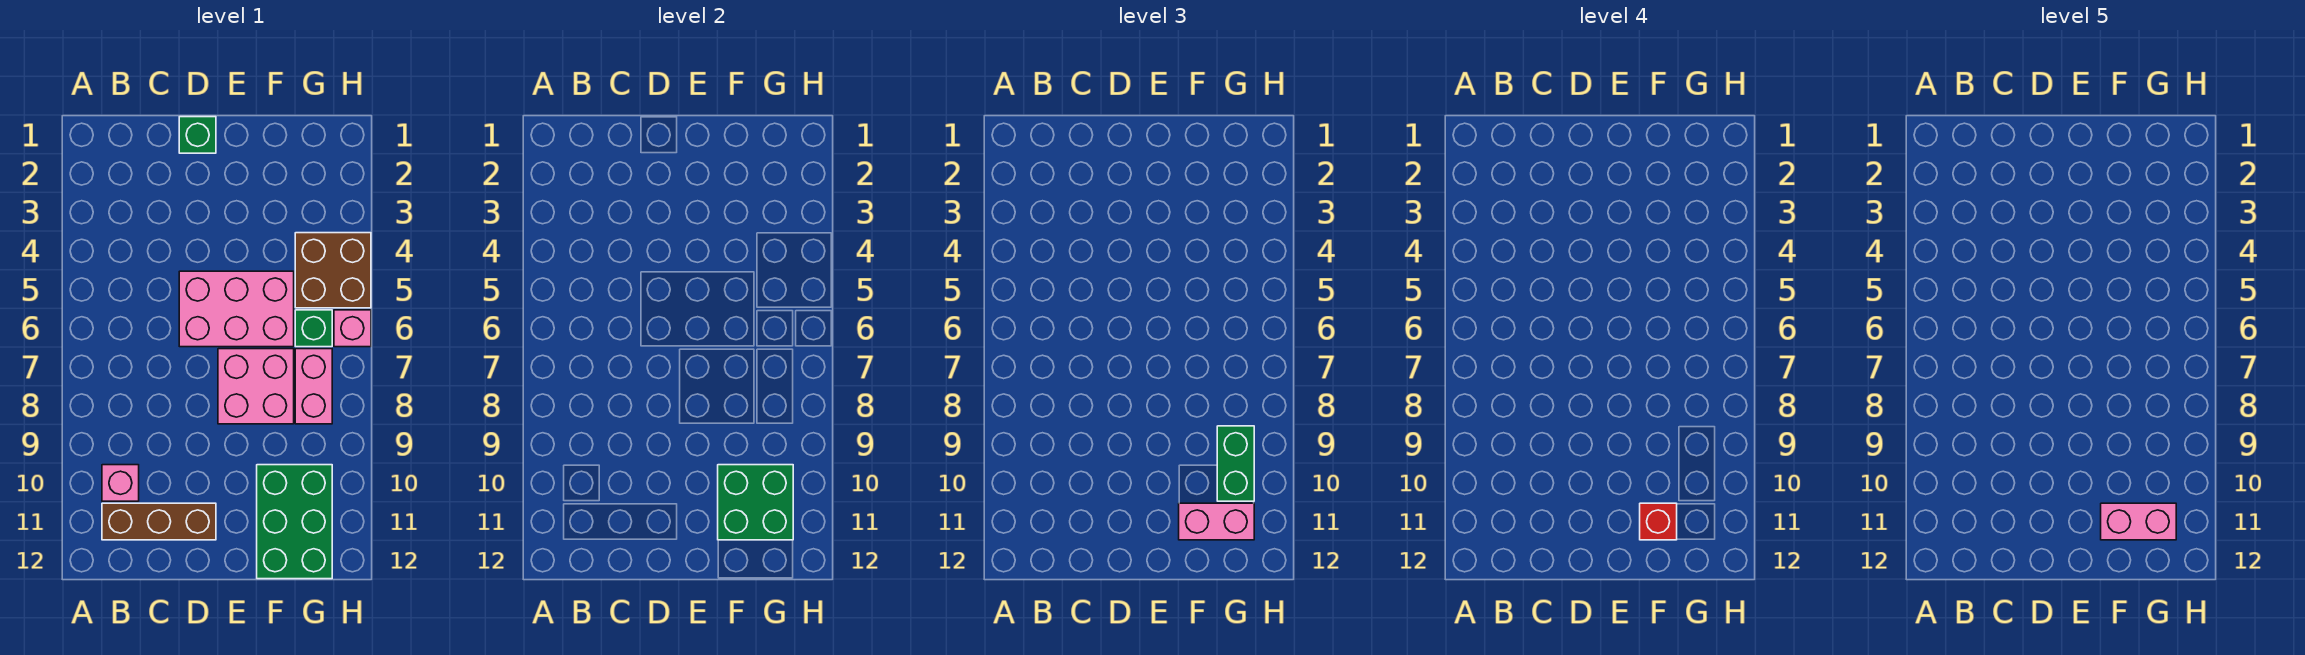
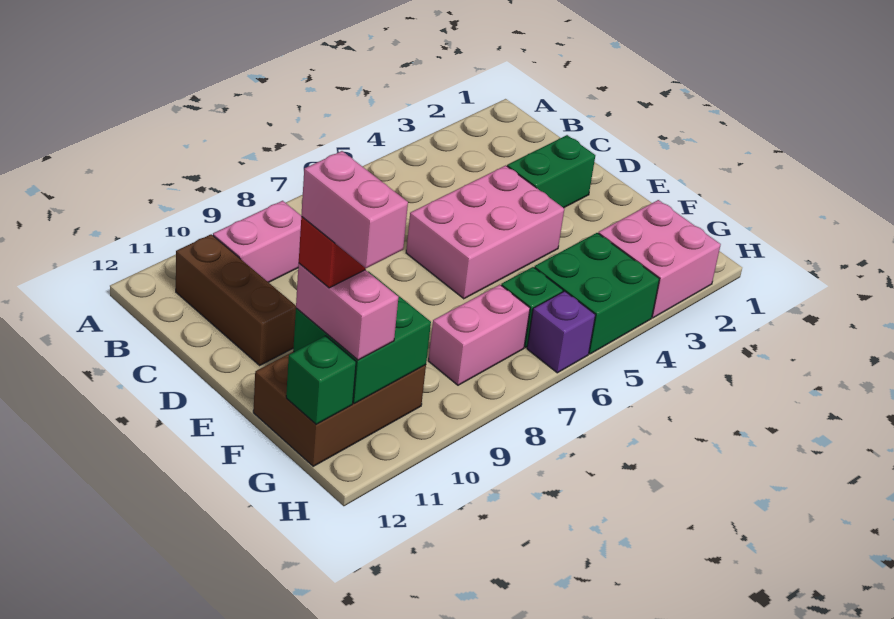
pink 1x1 brick [102,465,139,501] -> pink 1x2 brick [213,201,302,282]
green 1x1 brick [179,117,216,153] -> green 1x1 brick moved to [286,336,356,424]
pink 2x3 brick [179,271,294,347] -> pink 2x3 brick turned to [406,165,564,299]
pink 2x2 brick [218,349,294,424] -> pink 2x2 brick moved to [598,200,721,318]
green 2x3 brick [257,465,332,579] -> brown 2x3 brick [253,351,426,466]
brown 2x2 brick [295,233,371,308] -> green 2x2 brick [534,233,659,354]
green 1x2 brick [1217,426,1254,501] -> green 1x2 brick moved to [507,135,595,208]
pink 1x1 brick [334,310,371,347] -> purple 1x1 brick [527,291,595,373]

